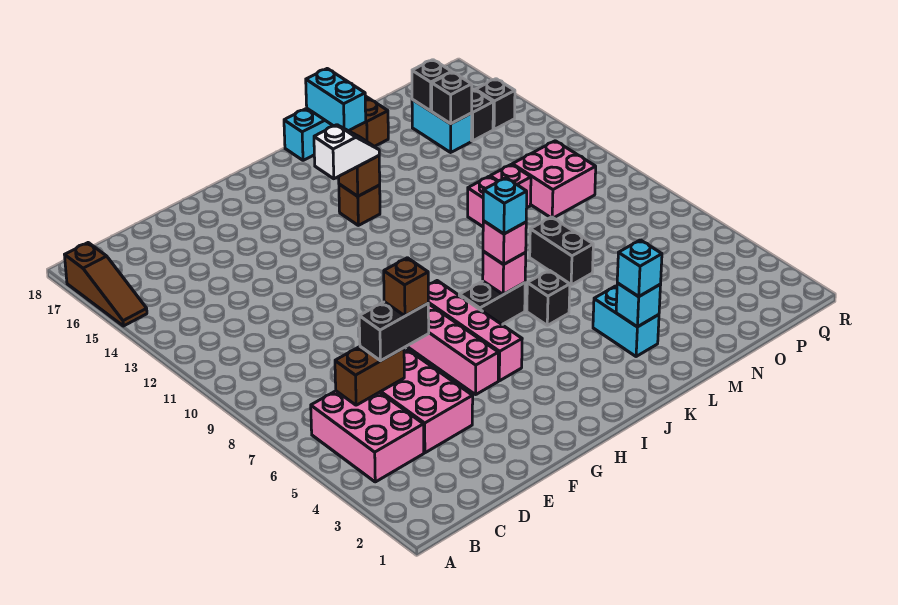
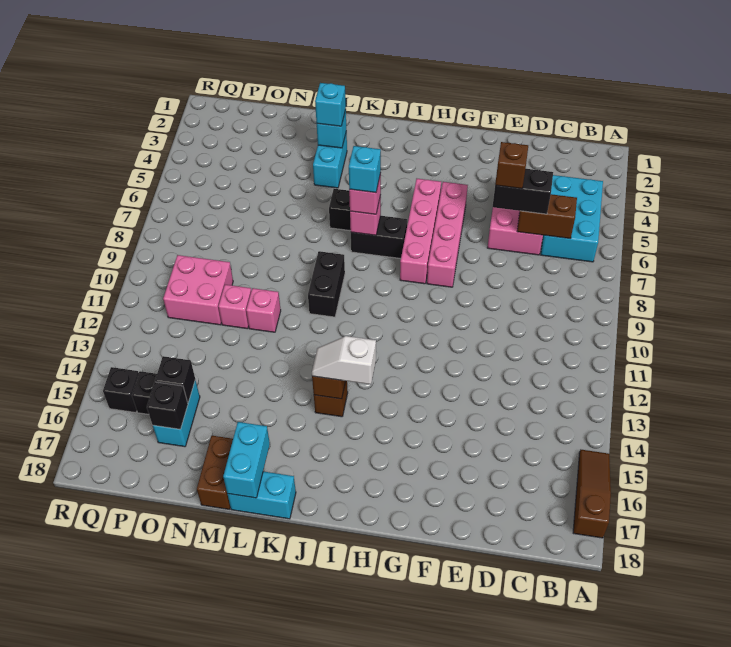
pink 2x3 brick [311,391,424,482] -> cyan 2x3 brick [541,175,603,262]
black 1x2 brick [530,217,593,285] -> black 1x2 brick moved to [308,251,345,317]

